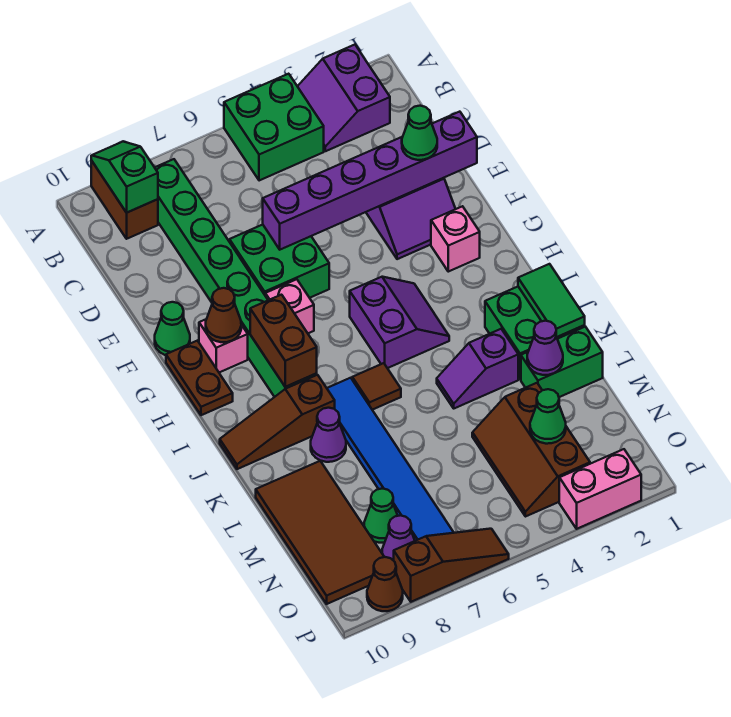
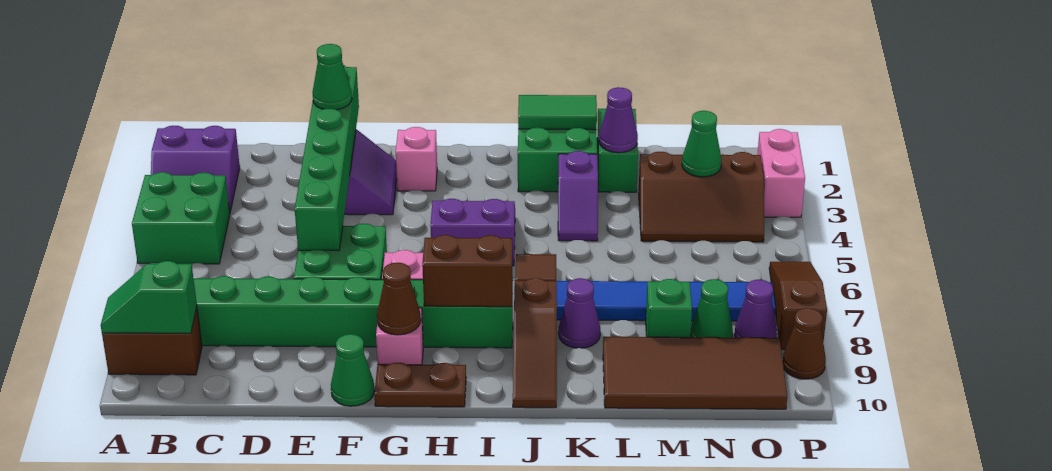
purple 1x6 brick [263,112,477,250] -> green 1x6 brick [295,66,359,251]
none -> green 1x1 brick [646,279,692,337]

